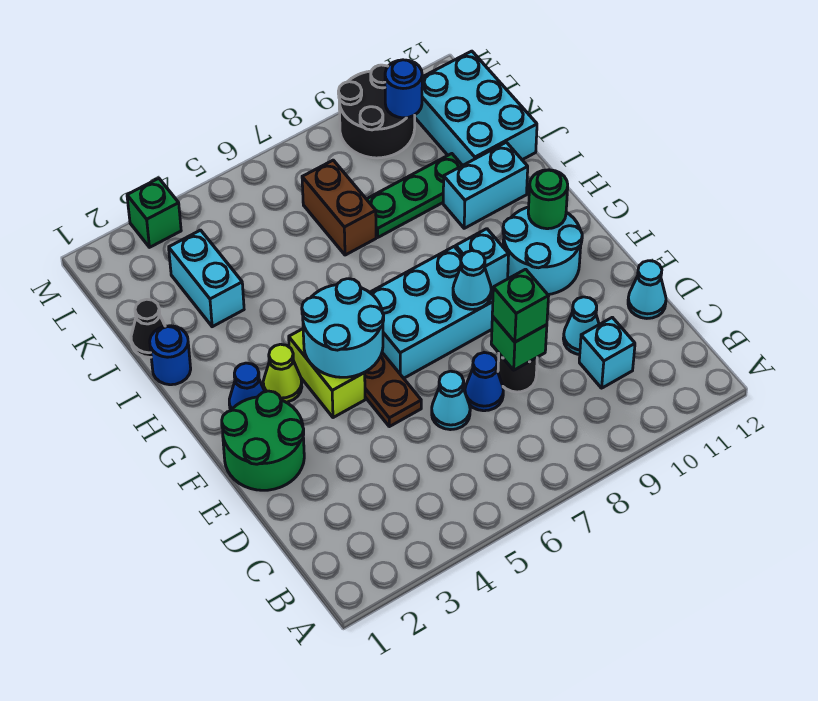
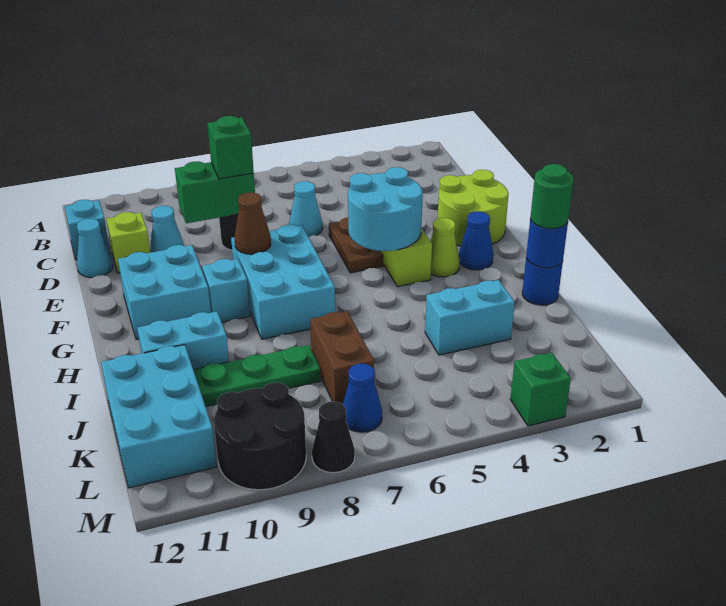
cyan 1x1 brick [579,317,635,388] -> cyan 1x1 brick moved to [65,200,110,260]
blue 1x1 cone [465,353,503,411] -> blue 1x1 cone moved to [343,364,382,432]
green 1x1 brick [491,316,547,370] -> green 1x2 brick [175,161,255,223]
none -> lime 1x1 brick [107,212,150,273]
green 2x2 round brick [222,391,304,490] -> lime 2x2 round brick [438,170,509,246]
cyan 2x3 brick [370,247,493,378] -> cyan 2x3 brick turned to [231,224,335,339]
cyan 1x1 cone [453,251,491,309] -> brown 1x1 cone [234,193,271,254]
cyan 2x2 round brick [503,207,582,295] -> cyan 2x2 brick [118,245,211,340]
green 1x1 round brick [528,170,568,229] -> green 1x1 round brick moved to [530,164,574,229]
black 1x1 cone [131,299,165,357] -> black 1x1 cone moved to [312,402,355,473]
cyan 1x2 brick [169,230,244,327] -> cyan 1x2 brick turned to [425,280,515,355]
blue 1x1 round brick [385,60,422,118] -> blue 1x1 round brick moved to [526,218,568,268]

